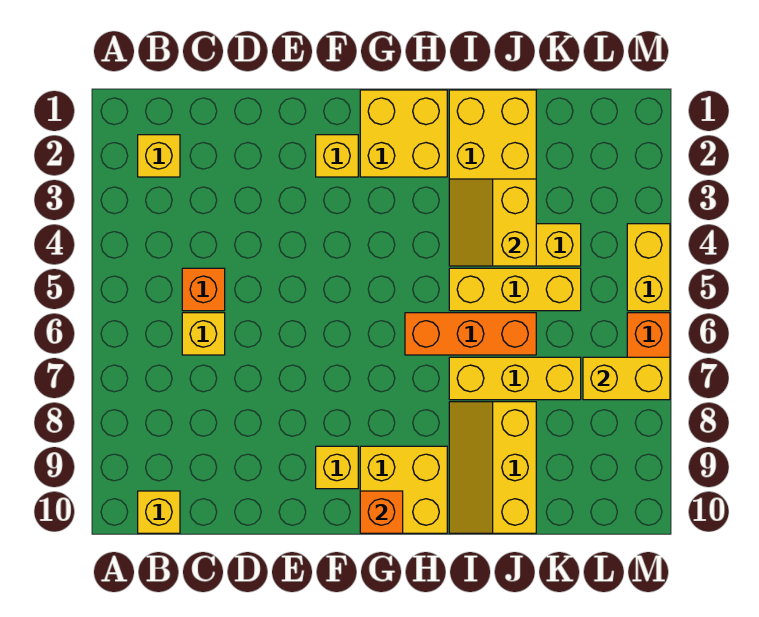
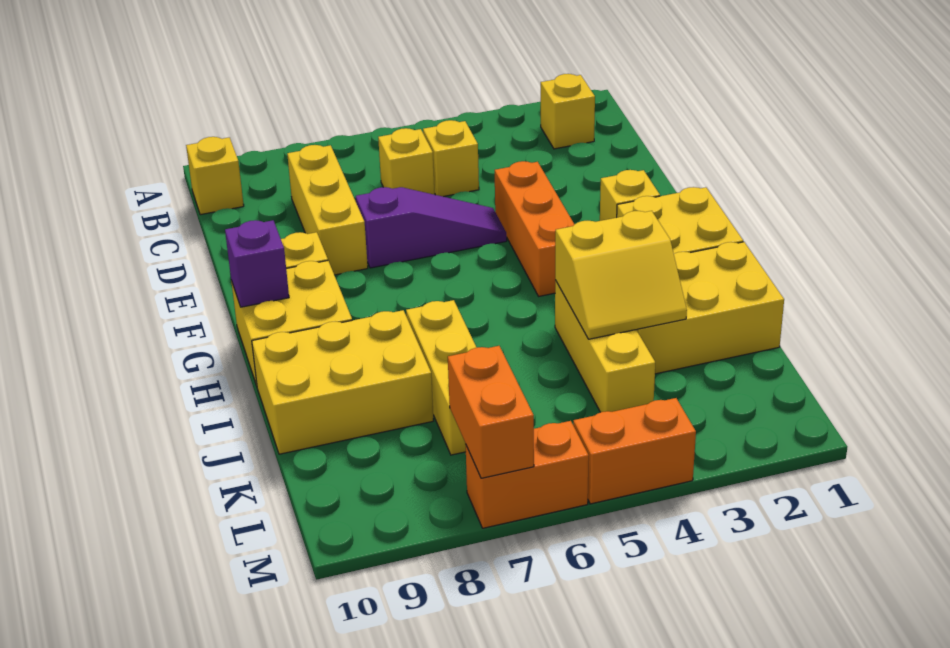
orange 1x1 brick [182,268,225,311] -> yellow 1x1 brick [423,120,479,197]
none -> purple 1x3 slope [356,187,507,268]
orange 1x1 brick [360,491,403,533] -> purple 1x1 brick [225,220,289,307]
orange 1x3 brick [405,313,536,355] -> orange 1x3 brick moved to [495,161,574,296]
yellow 2x2 slope [449,179,536,266] -> yellow 2x2 slope turned to [555,211,687,339]
yellow 1x3 brick [449,268,581,311] -> yellow 1x3 brick moved to [287,145,368,275]
yellow 2x3 slope [449,402,536,533] -> yellow 2x3 brick [252,310,433,454]
yellow 1x2 brick [583,357,670,400] -> orange 1x2 brick [448,346,534,478]
yellow 1x2 brick [627,224,670,311] -> orange 1x2 brick [573,398,696,504]

